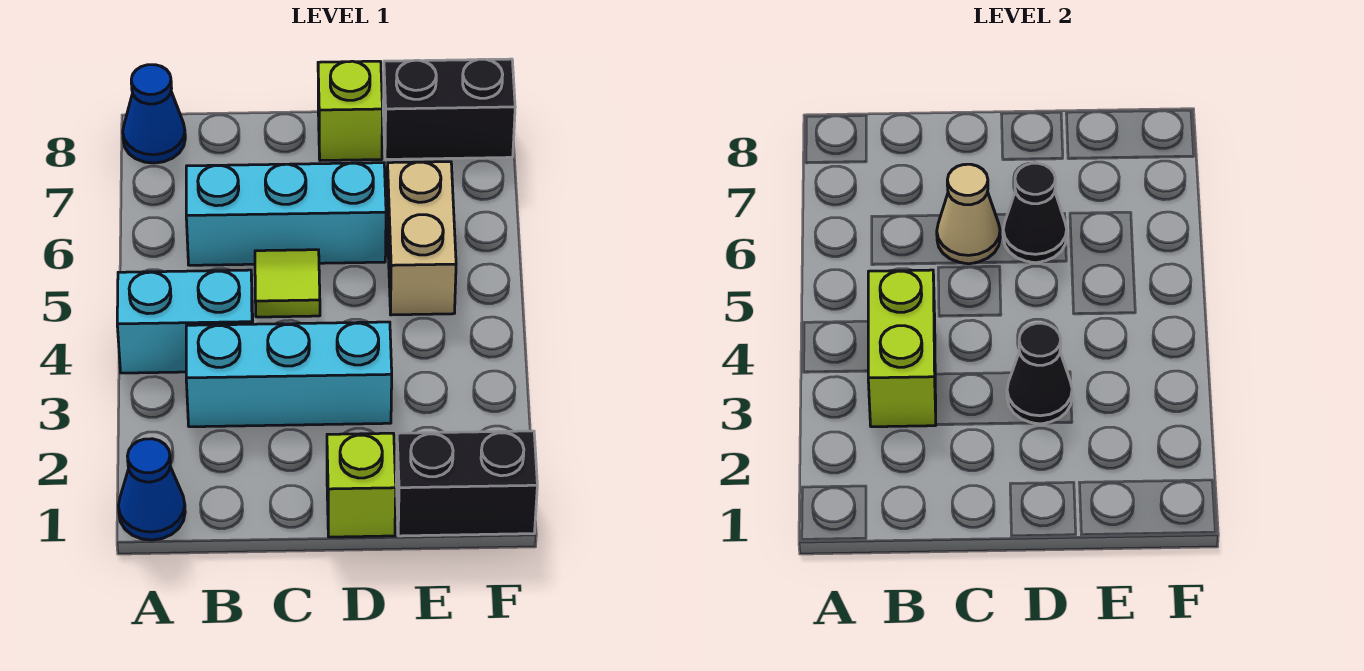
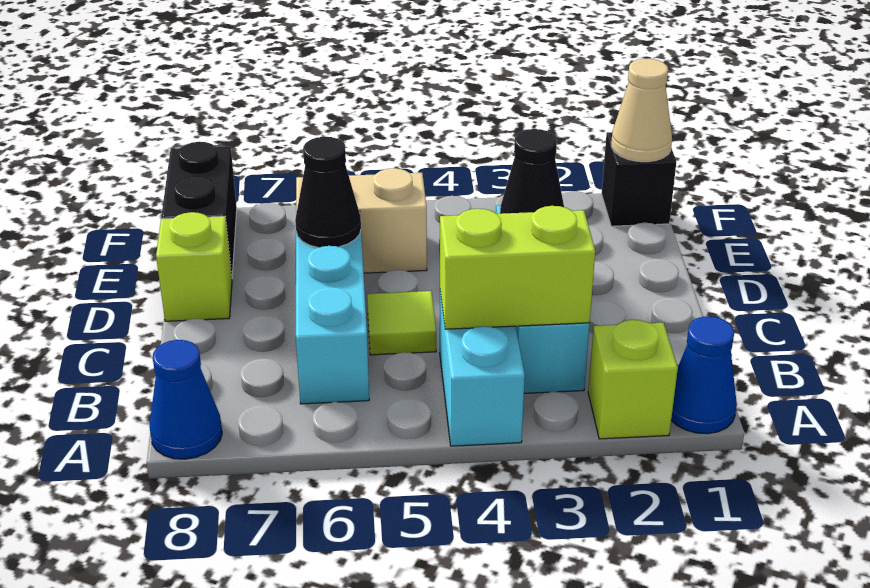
tan 1x1 cone [937,164,1000,264] -> tan 1x1 cone moved to [611,59,672,162]
lime 1x1 brick [327,433,396,537] -> lime 1x1 brick moved to [588,320,678,439]
black 1x2 brick [396,431,537,536] -> black 1x1 brick [602,132,676,226]

